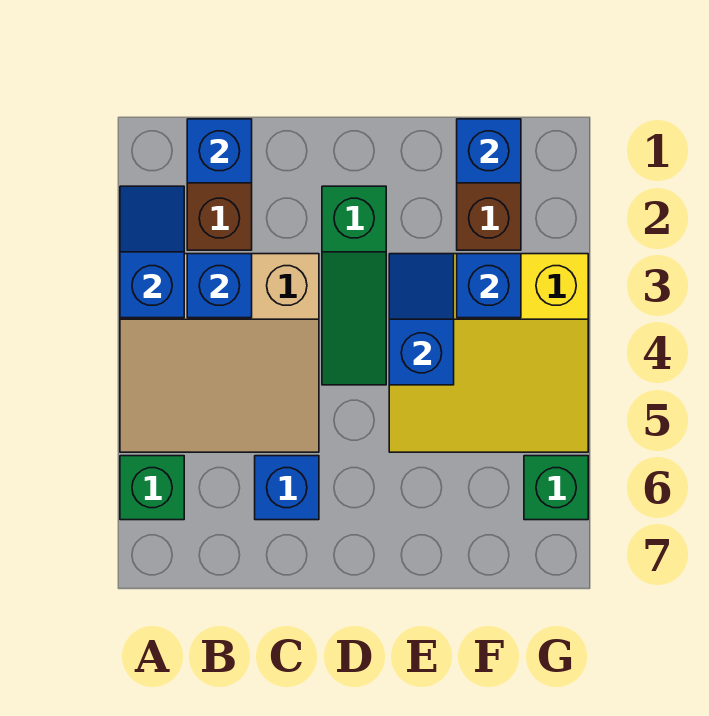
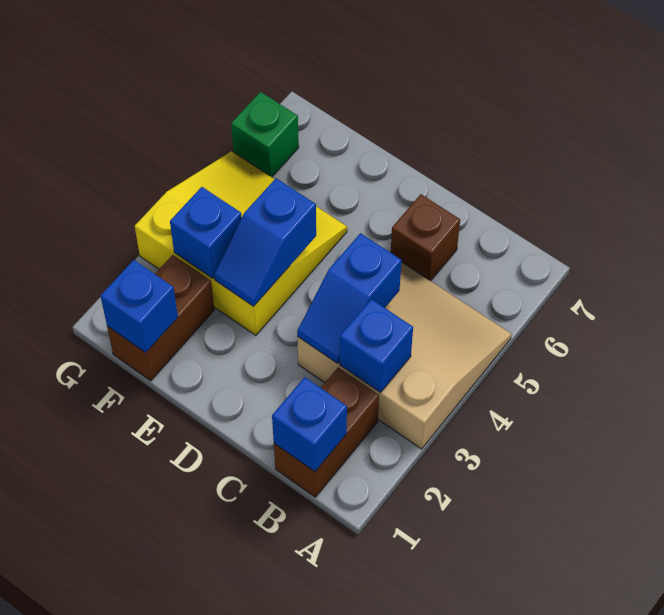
blue 1x2 slope [120,186,184,318] -> blue 1x2 slope moved to [297,233,401,364]
green 1x1 brick [120,456,184,520] -> none
blue 1x1 brick [255,456,319,520] -> brown 1x1 brick [391,194,460,281]
green 1x3 slope [322,186,386,385] -> none

